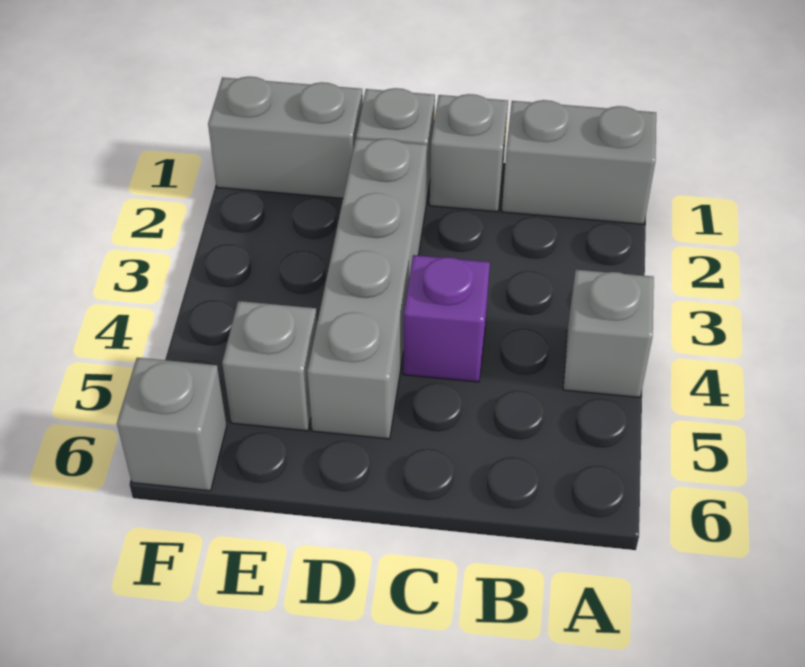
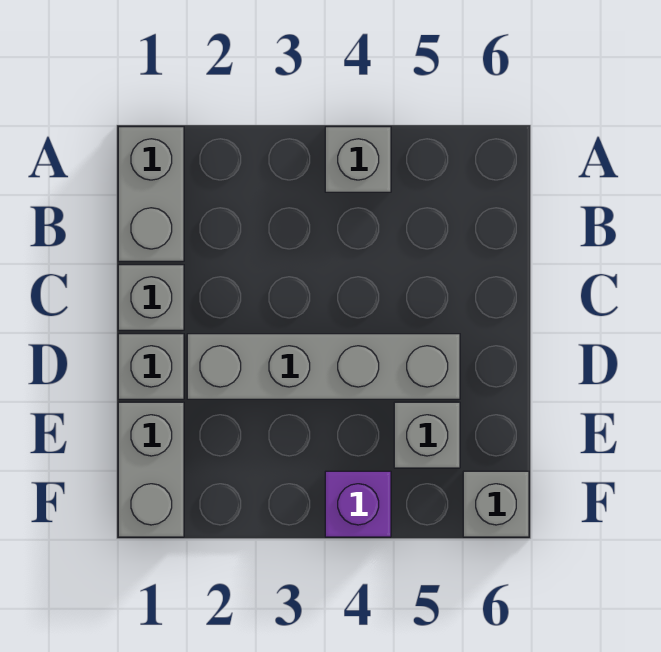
purple 1x1 brick [404,255,490,382] -> purple 1x1 brick moved to [325,471,391,537]

